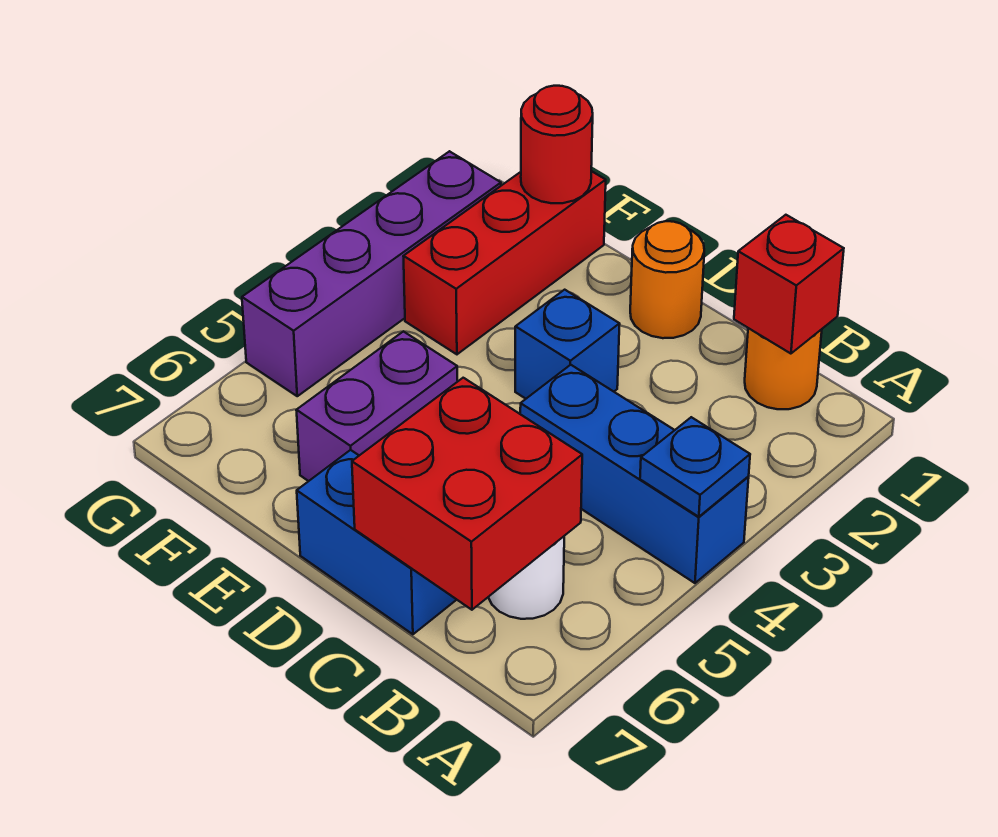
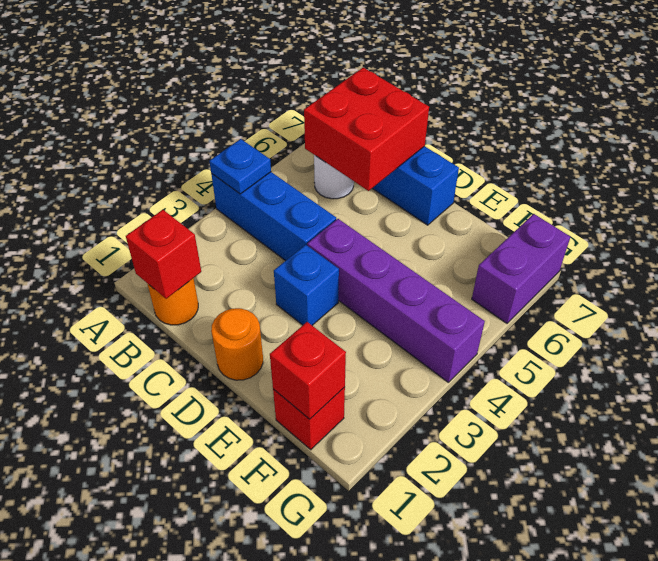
purple 1x2 brick [296,331,458,481] -> purple 1x2 brick moved to [472,214,570,323]
red 1x3 brick [403,171,606,354] -> red 1x1 brick [273,387,345,450]
red 1x1 round brick [521,86,593,203] -> red 1x1 brick [270,322,346,419]
purple 1x4 brick [242,151,501,396] -> purple 1x4 brick turned to [307,219,485,383]

